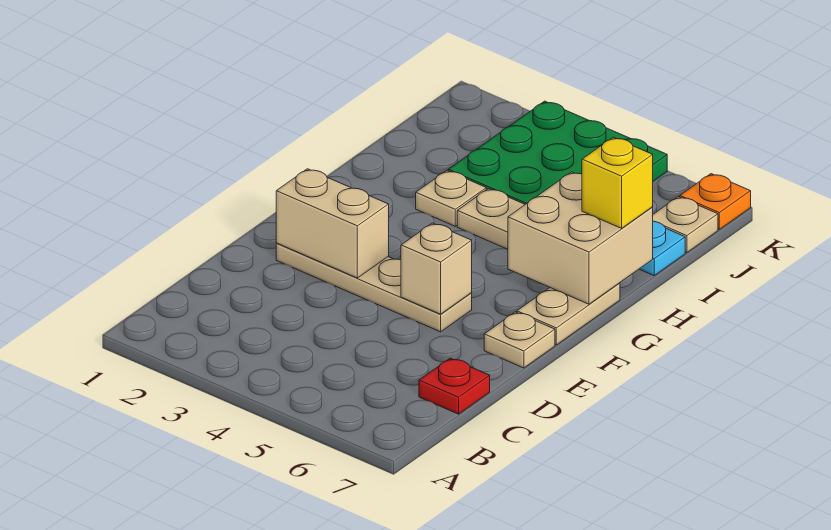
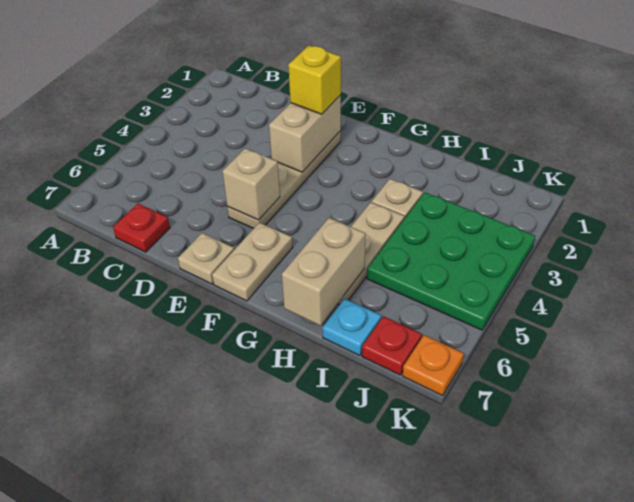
tan 1x2 plate [517,283,620,345] -> tan 1x2 plate turned to [212,222,293,301]
tan 2x2 brick [508,172,653,304] -> tan 1x2 brick [282,218,366,326]
yellow 1x1 brick [582,137,653,228] -> yellow 1x1 brick moved to [288,45,341,114]
tan 1x1 plate [653,197,718,253] -> red 1x1 plate [362,316,422,375]

